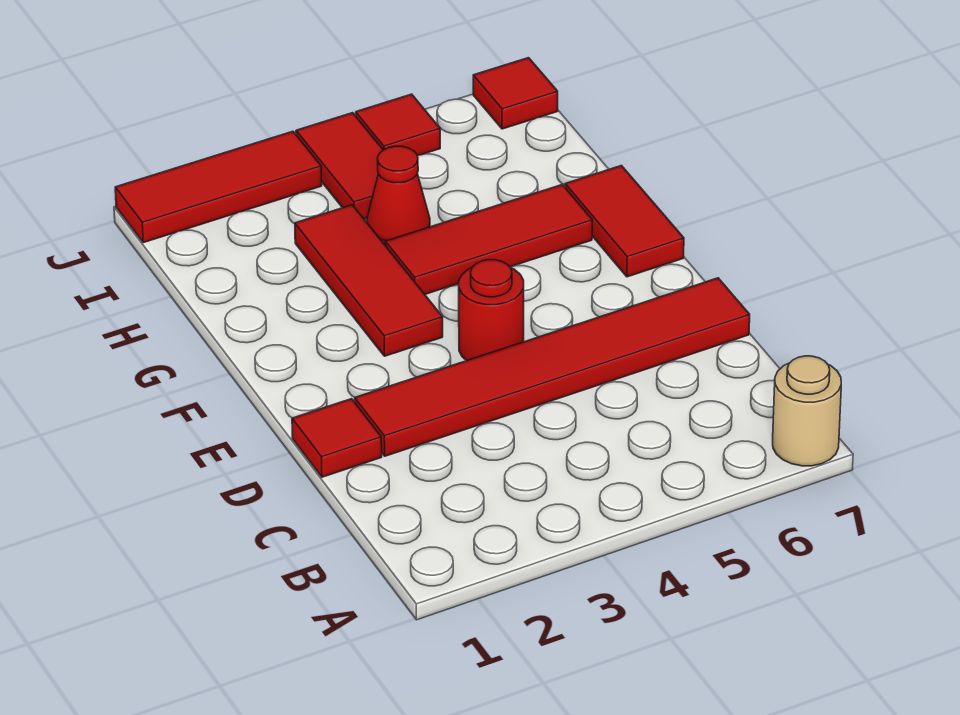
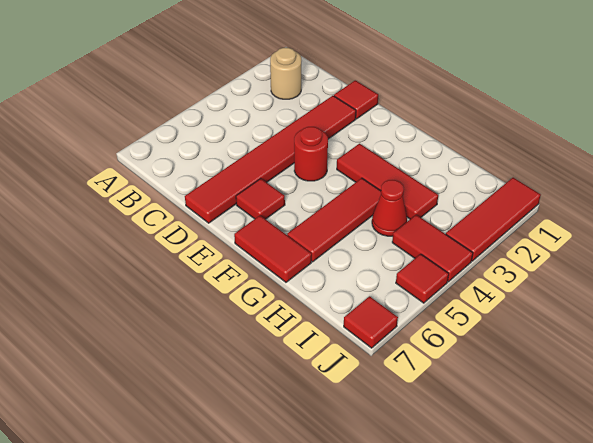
tan 1x1 round brick [773,356,841,466] -> tan 1x1 round brick moved to [270,48,301,99]
none -> red 1x1 tile [236,179,285,219]

